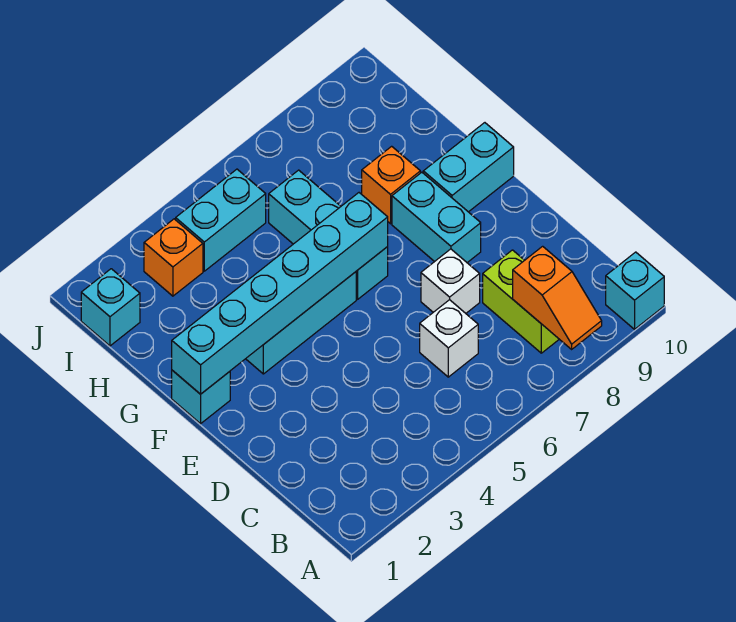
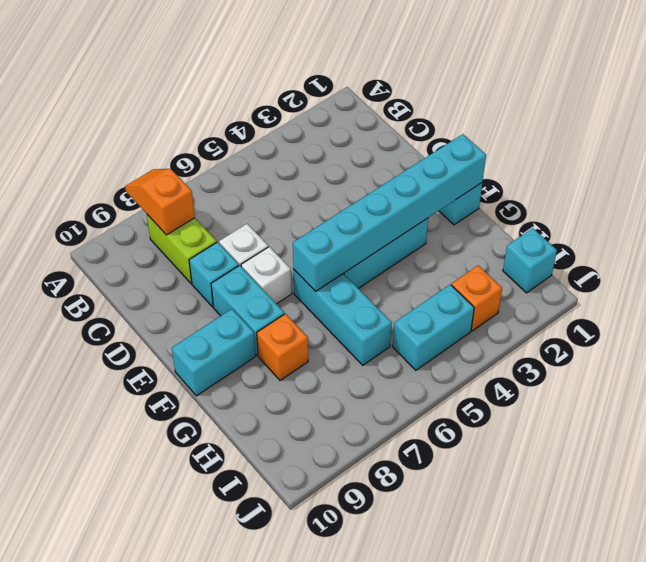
cyan 1x1 brick [606,252,664,329] -> cyan 1x1 brick moved to [189,242,239,307]
white 1x1 brick [420,300,478,377] -> white 1x1 brick moved to [241,247,292,304]

